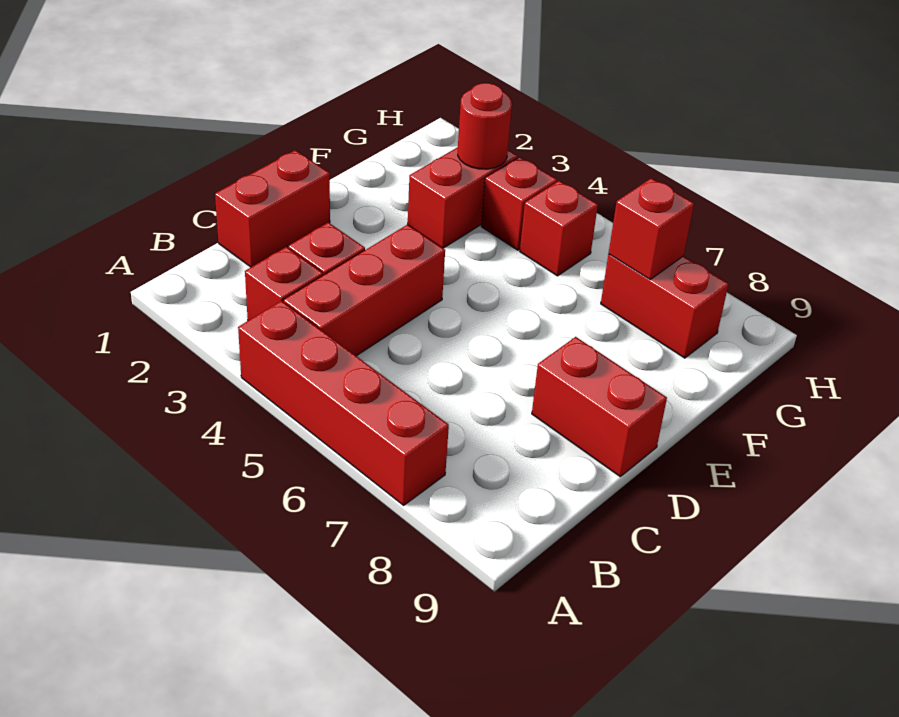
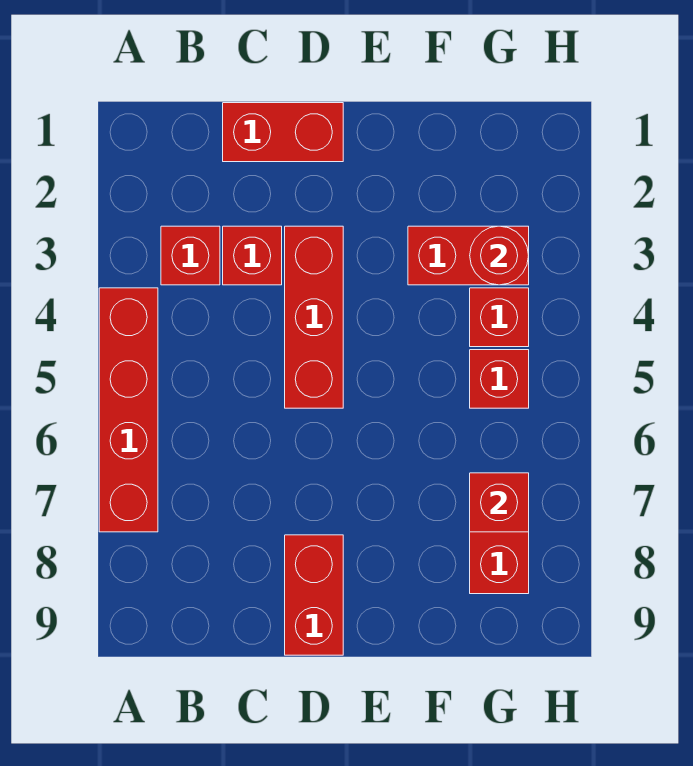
red 1x3 brick [284,225,445,356] -> red 1x3 brick turned to [285,226,343,408]

